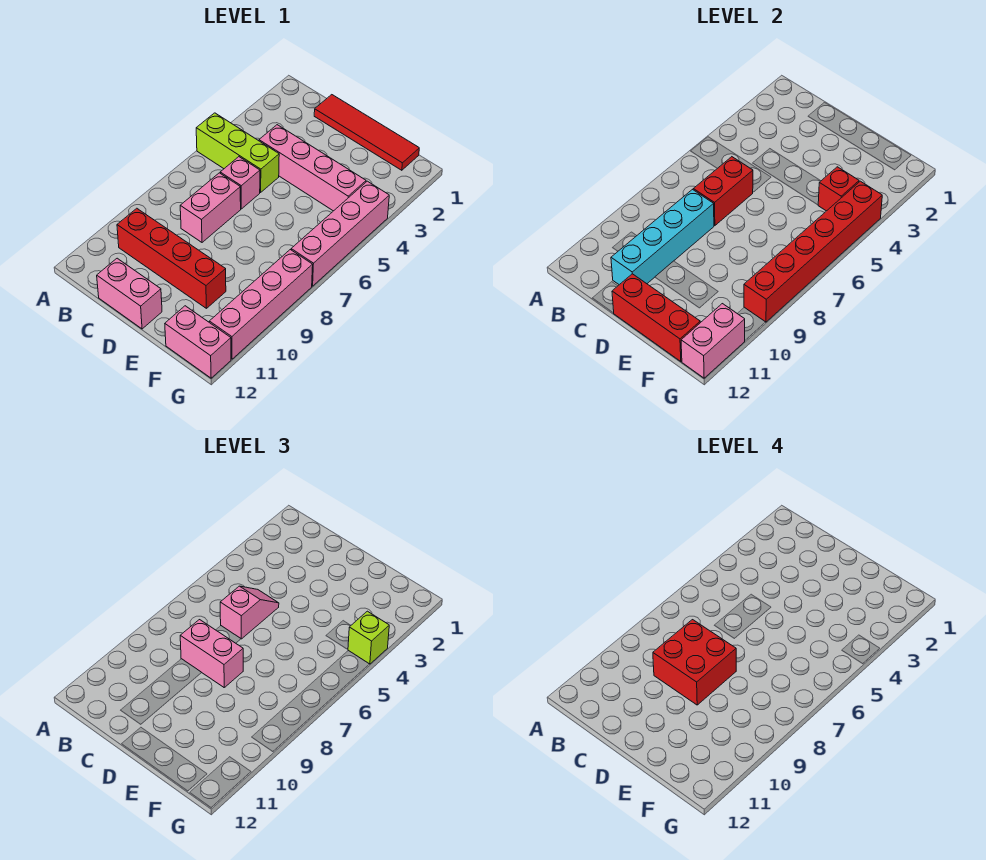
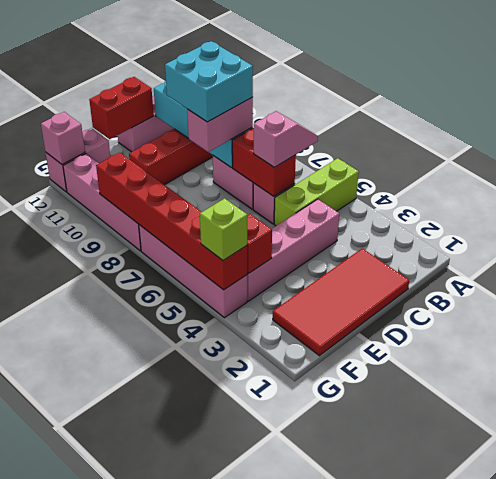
red 1x4 tile [314,95,419,170] -> red 2x4 tile [273,249,409,356]
pink 1x2 slope [220,586,279,639] -> pink 1x2 slope turned to [254,111,318,168]
red 2x2 brick [653,620,736,705] -> cyan 2x2 brick [165,41,253,122]
red 1x3 brick [612,274,700,362] -> red 1x2 brick [89,77,154,139]
pink 1x2 brick [681,304,745,378] -> pink 1x1 brick [41,112,85,165]

